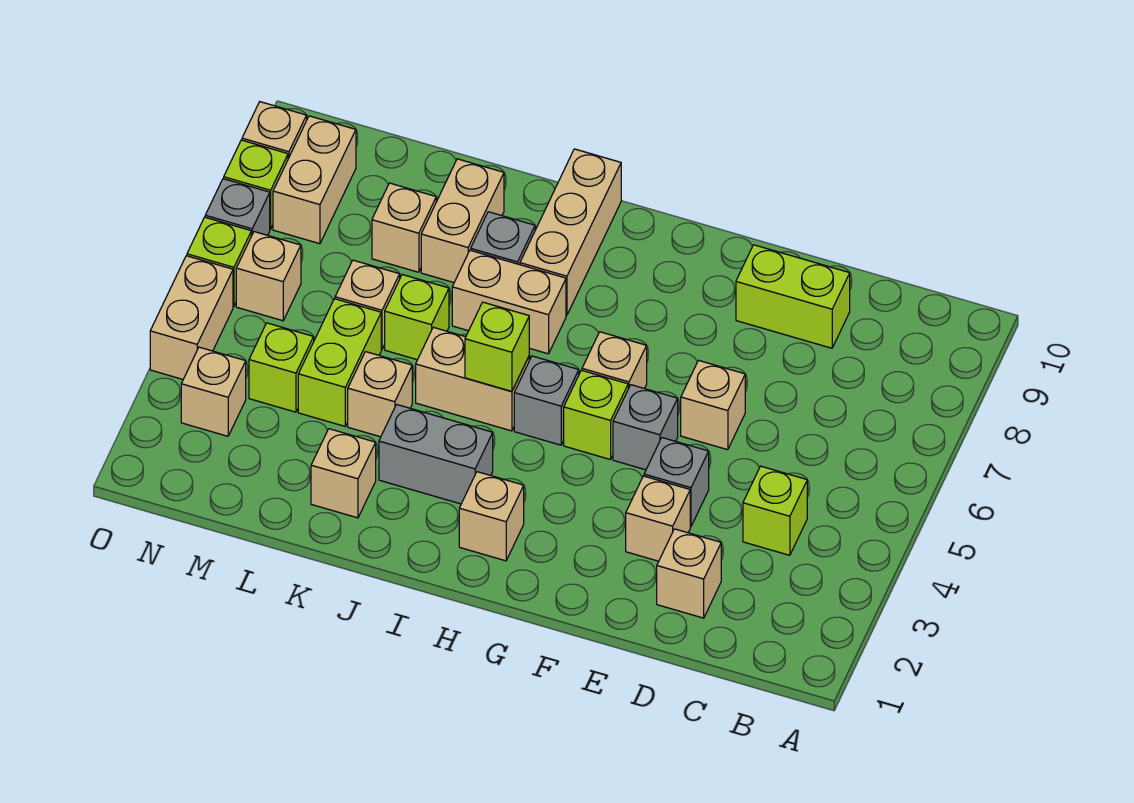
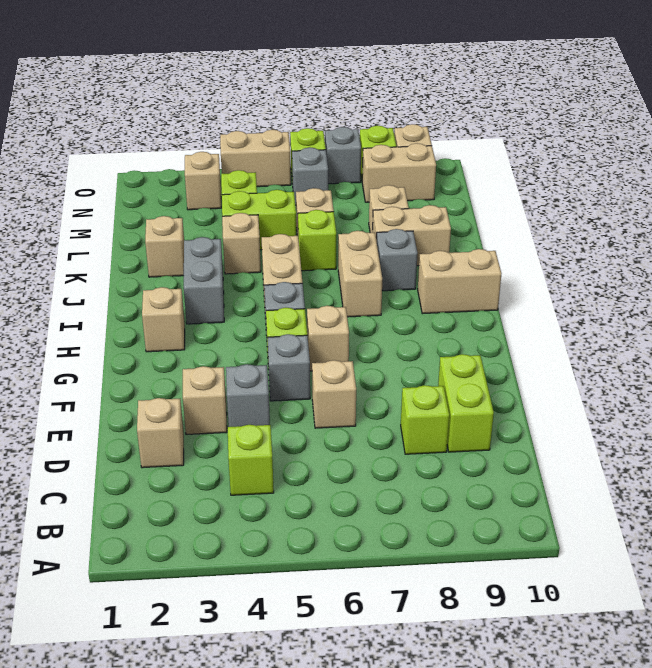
lime 1x1 brick [465,302,529,391] -> lime 1x1 brick moved to [401,385,449,454]
tan 1x3 brick [520,149,621,315] -> tan 1x2 brick [418,249,501,314]
tan 1x1 brick [236,232,301,321] -> grey 1x1 brick [292,147,328,205]

